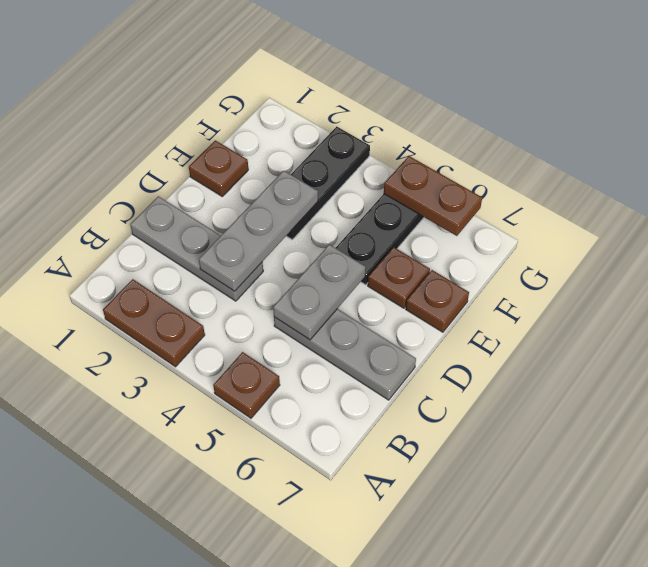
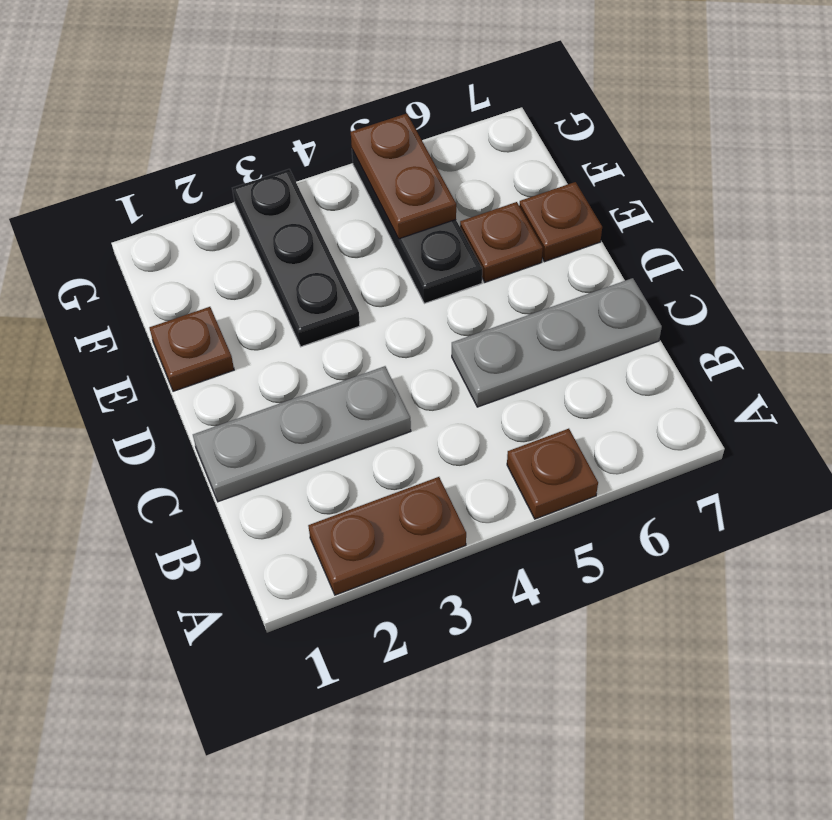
grey 1x3 plate [199,171,318,291] -> none
grey 1x2 plate [273,244,366,340] -> none
brown 1x2 plate [384,156,482,236] -> brown 1x2 plate turned to [351,113,456,239]

